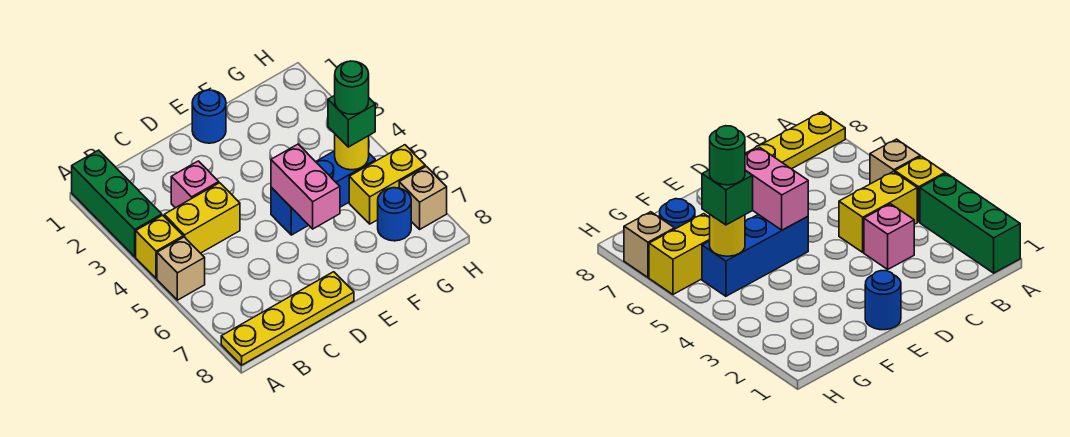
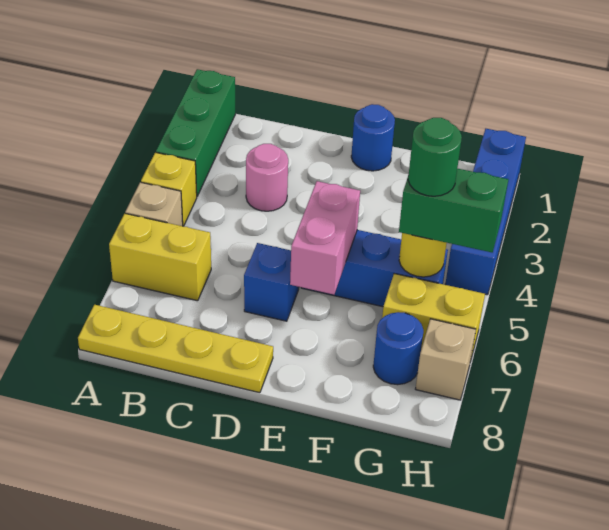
yellow 1x2 brick [164,183,240,253] -> yellow 1x2 brick moved to [109,214,211,301]
pink 1x1 brick [171,161,219,208] -> pink 1x1 round brick [246,144,288,211]
none -> blue 1x1 brick [244,243,299,321]
green 1x1 brick [328,95,375,147] -> green 1x2 brick [399,168,508,252]
none -> blue 1x4 brick [445,129,526,295]

